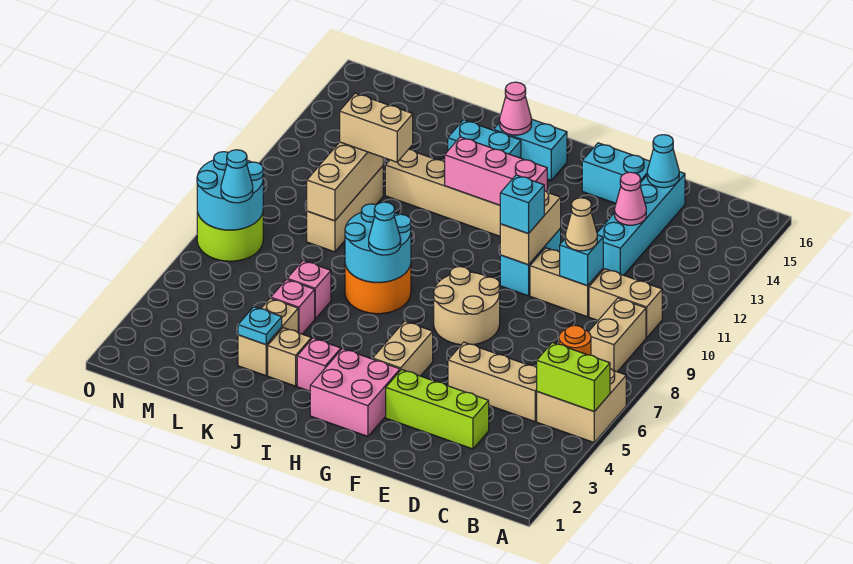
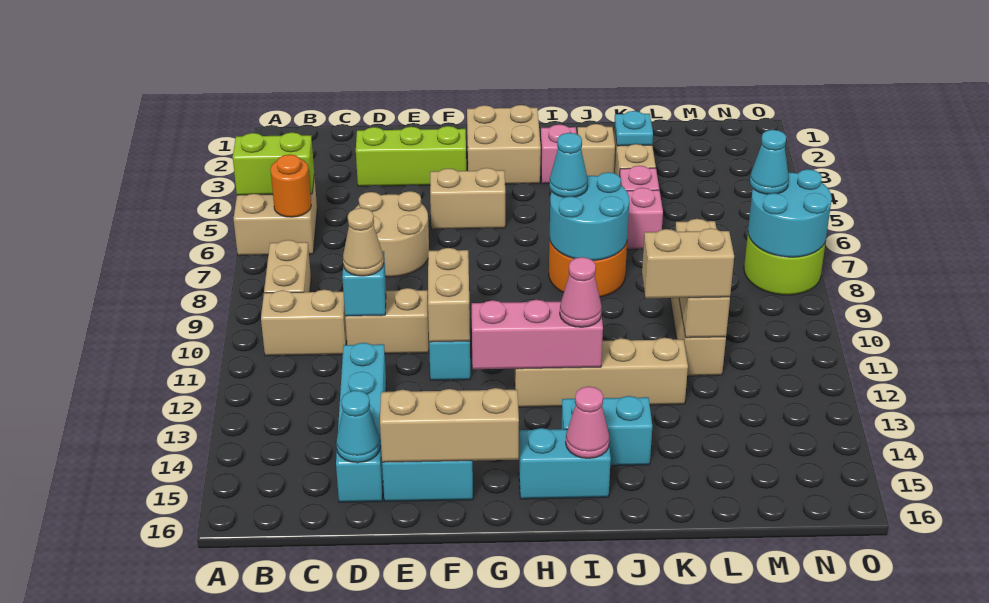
tan 1x3 brick [448,342,537,422] -> tan 1x3 brick moved to [380,388,519,463]
pink 1x1 cone [615,172,646,225] -> pink 1x1 cone moved to [560,257,602,327]
tan 2x2 round brick [434,267,500,345] -> tan 2x2 round brick moved to [355,191,429,277]
cyan 1x1 brick [500,175,544,234] -> none
pink 2x2 brick [310,349,400,436] -> tan 2x2 brick [467,105,541,184]
tan 1x2 brick [373,321,433,376] -> tan 1x2 brick turned to [430,168,505,229]

